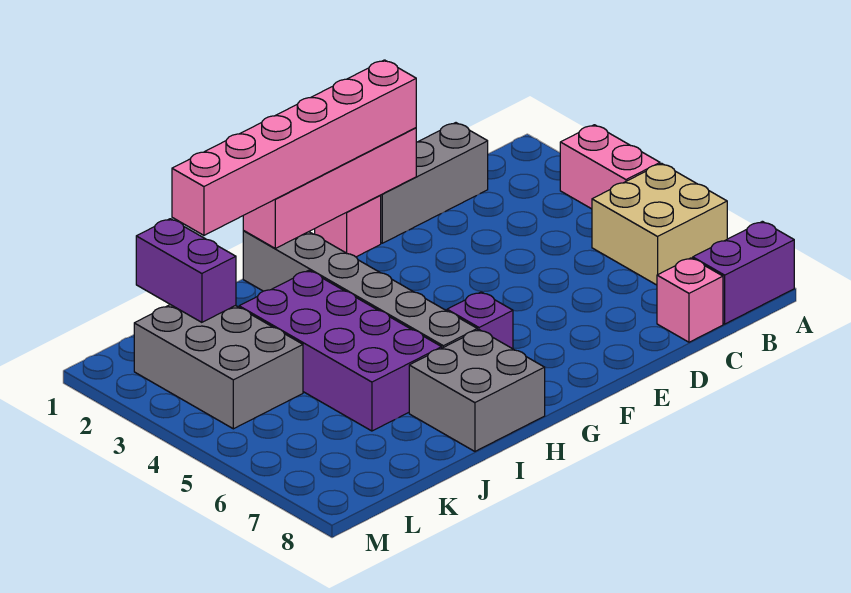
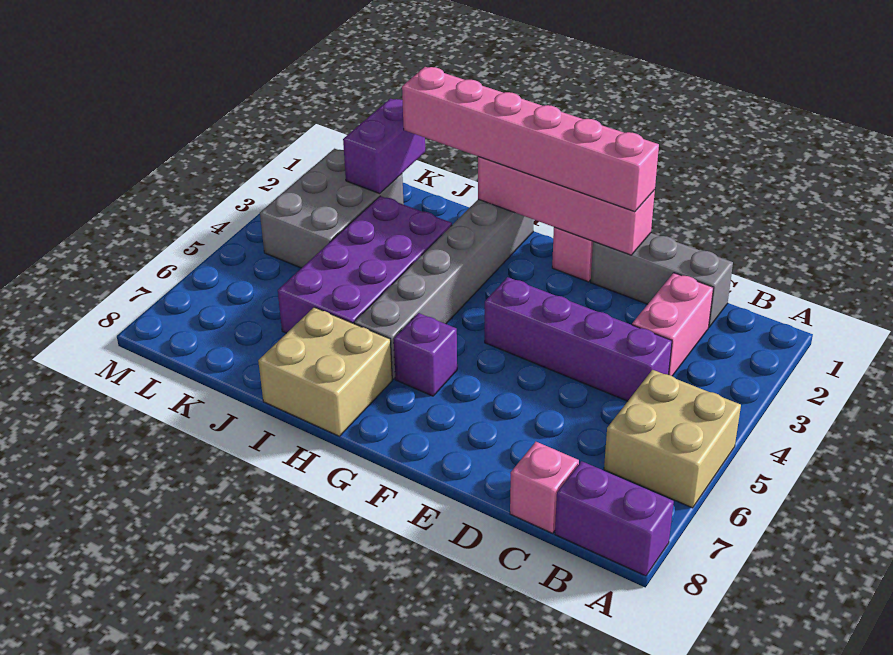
pink 1x2 brick [560,125,660,209] -> pink 1x2 brick moved to [632,273,713,376]
none -> purple 1x4 brick [485,277,672,401]
grey 2x2 brick [409,330,545,451] -> tan 2x2 brick [258,307,392,436]

